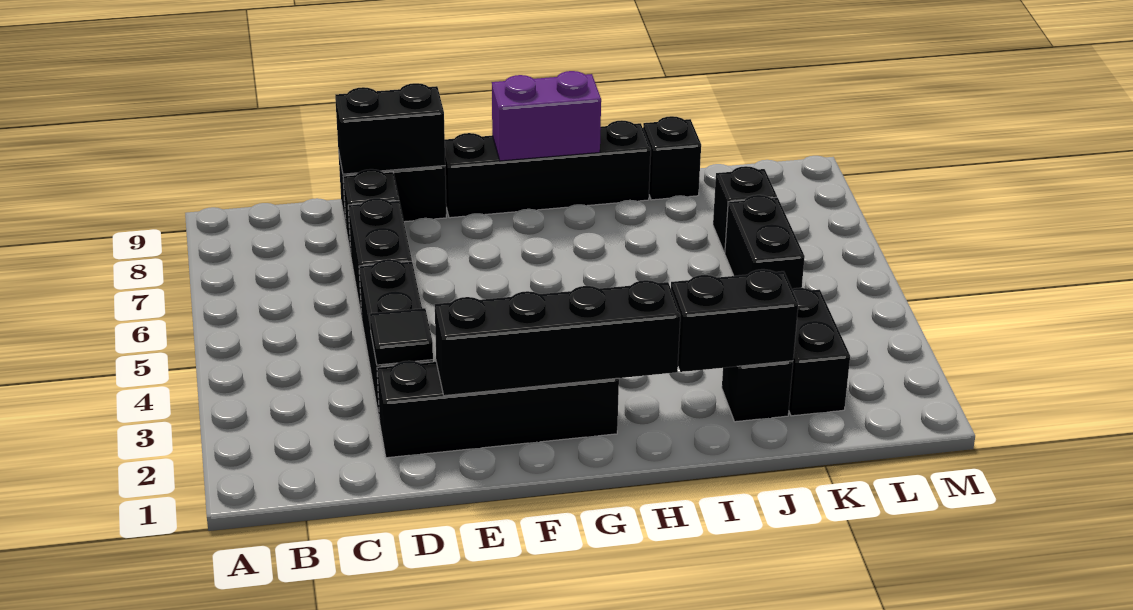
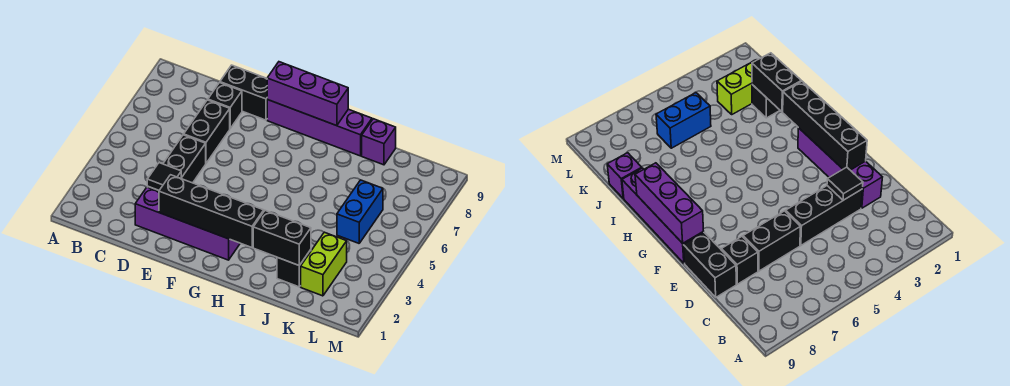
black 1x4 brick [377,361,619,458] -> purple 1x4 brick [135,187,240,260]
black 1x2 brick [335,83,445,174] -> none
black 1x4 brick [445,120,651,218] -> purple 1x4 brick [267,100,372,156]
purple 1x2 brick [492,71,601,161] -> purple 1x3 brick [267,62,348,126]
black 1x1 brick [643,116,701,200] -> purple 1x1 brick [362,119,396,165]
black 1x2 brick [789,288,850,416] -> lime 1x2 brick [301,232,347,296]
black 1x2 brick [725,195,805,289] -> blue 1x2 brick [337,180,383,243]
black 1x1 brick [713,166,777,253] -> none

